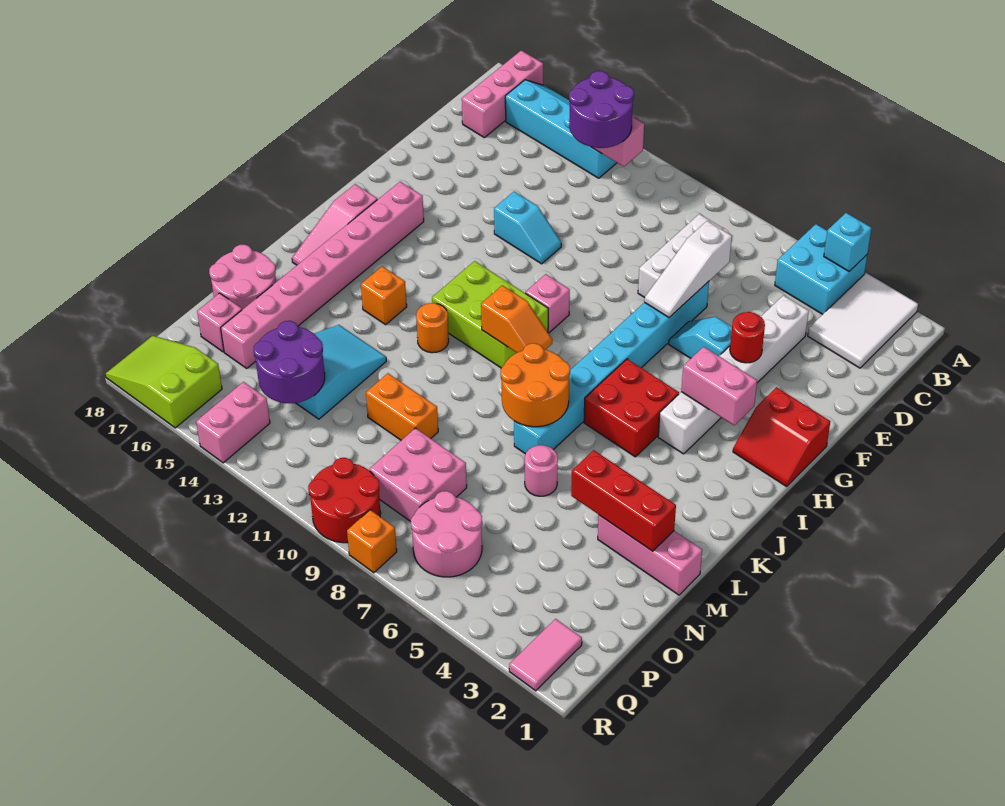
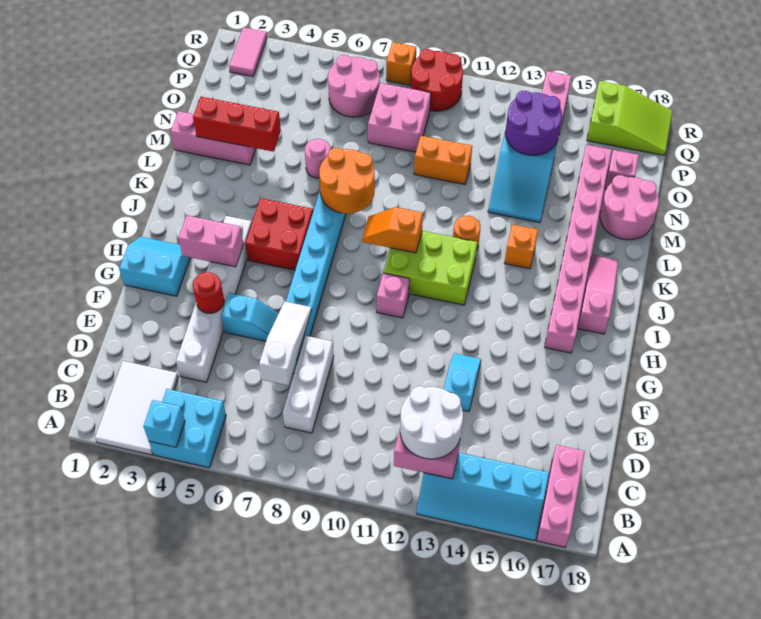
purple 2x2 round brick [569,71,634,148] -> white 2x2 round brick [400,386,463,459]
cyan 1x2 slope [494,192,561,264] -> cyan 1x2 slope turned to [444,353,481,412]
red 2x2 slope [733,387,830,487] -> cyan 2x2 slope [119,237,190,296]

